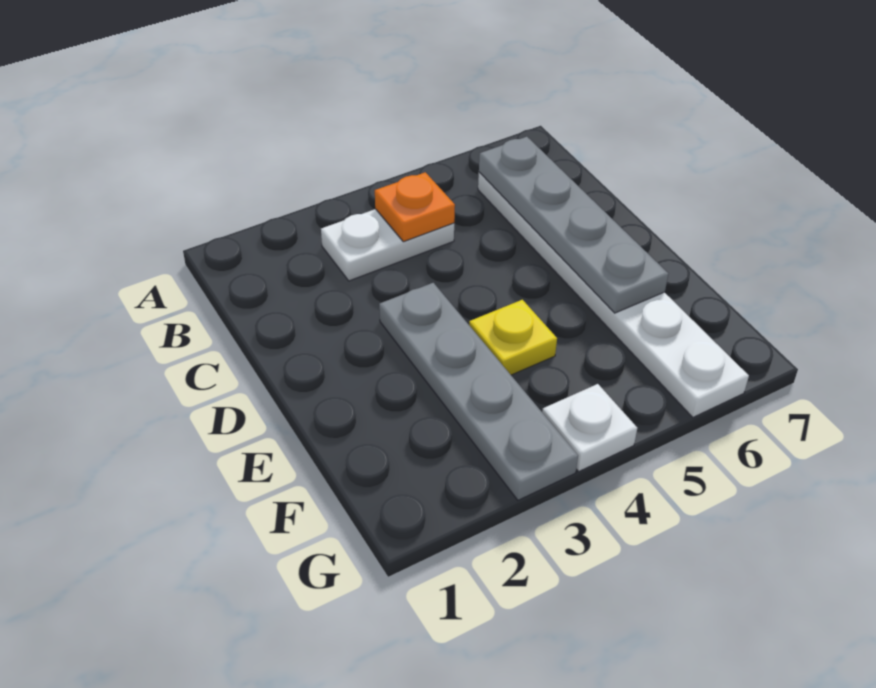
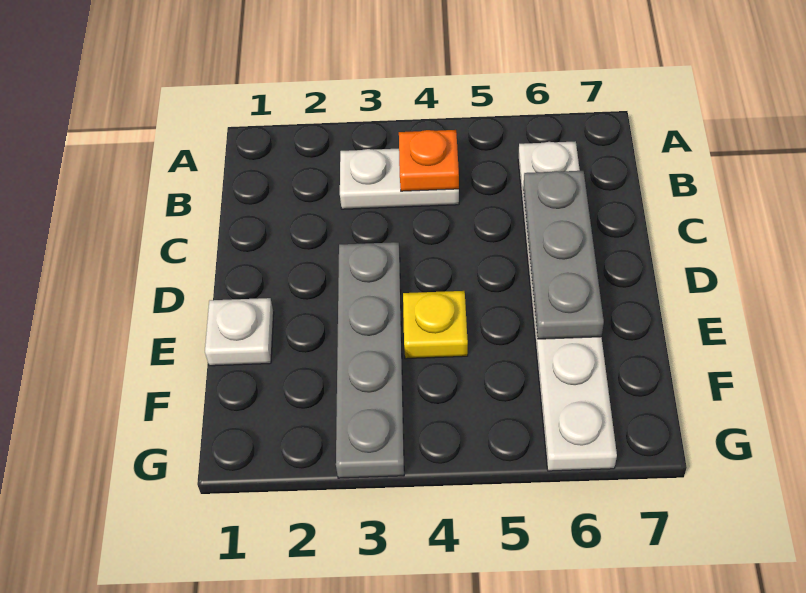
grey 1x4 plate [479,137,668,313] -> grey 1x3 plate [523,171,604,339]
white 1x1 plate [542,384,637,471] -> white 1x1 plate moved to [205,298,274,366]

